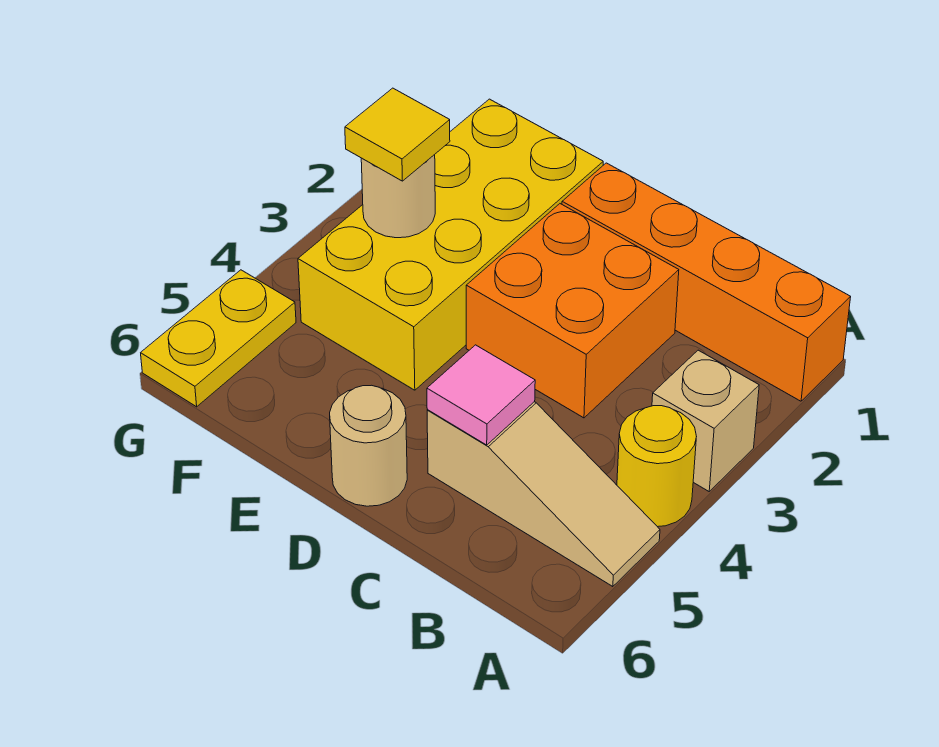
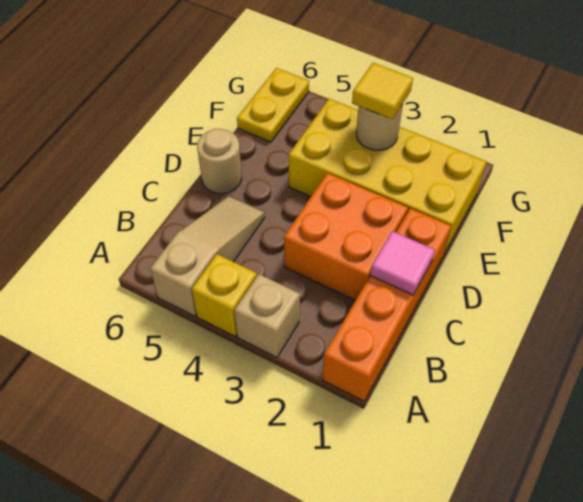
yellow 1x1 round brick [617,406,697,527] -> yellow 1x1 brick [192,254,257,337]
tan 1x3 slope [427,402,660,587] -> tan 1x3 slope turned to [150,196,265,316]
pink 1x1 tile [427,345,535,445] -> pink 1x1 tile moved to [370,231,435,295]
yellow 1x2 plate [141,270,296,407] -> yellow 1x2 plate turned to [237,68,309,142]

